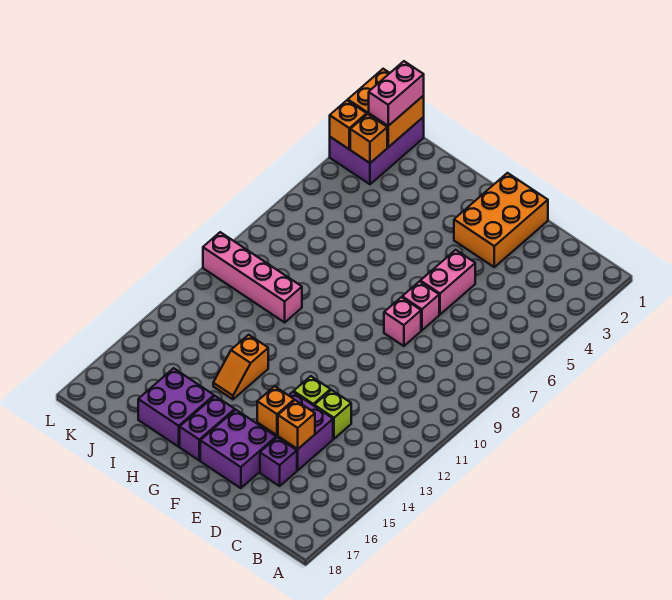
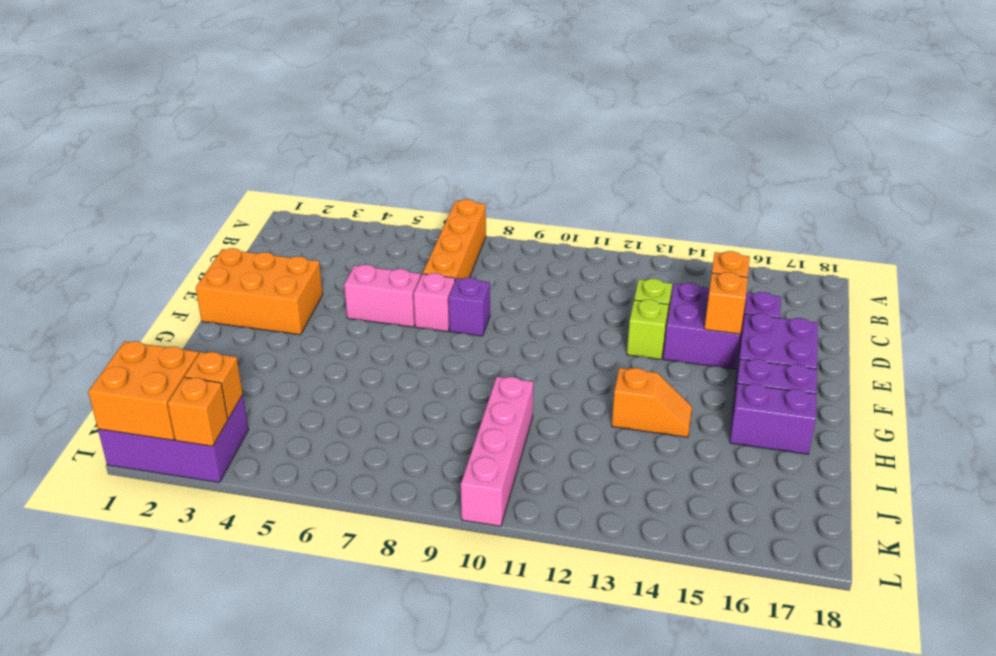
none -> orange 1x4 brick [423,199,486,281]
pink 1x1 brick [384,297,421,346] -> purple 1x1 brick [449,278,490,336]
purple 2x2 brick [138,368,214,447] -> purple 1x2 brick [730,383,816,454]
pink 1x2 brick [369,61,424,126] -> none

